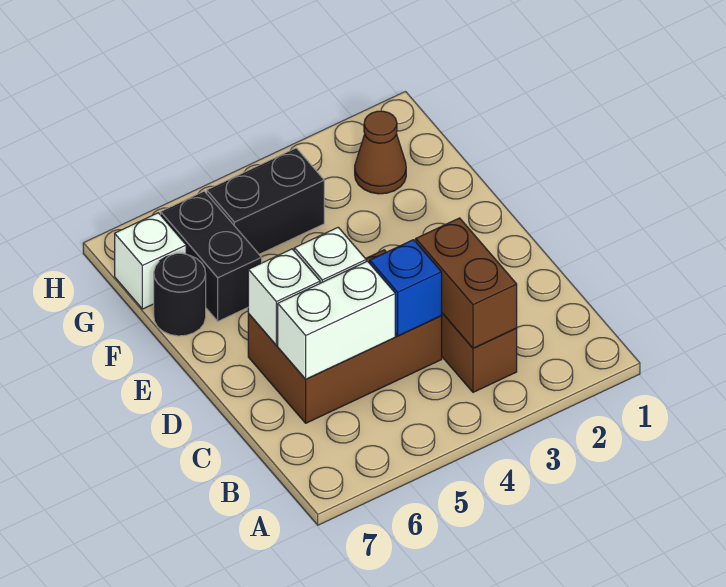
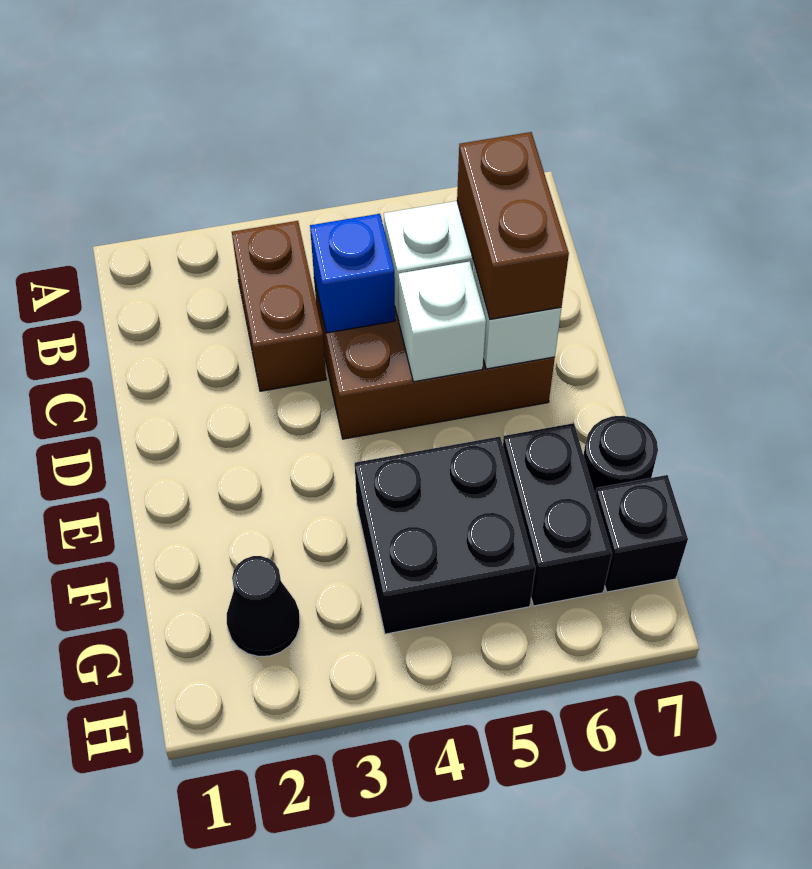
brown 1x2 brick [416,218,517,348] -> brown 1x2 brick moved to [457,132,569,319]
brown 1x1 cone [355,111,406,194] -> black 1x1 cone [227,556,300,656]
black 1x2 brick [207,148,324,254] -> black 2x2 brick [355,437,535,634]
white 1x1 brick [115,213,186,309] -> black 1x1 brick [595,475,688,592]

